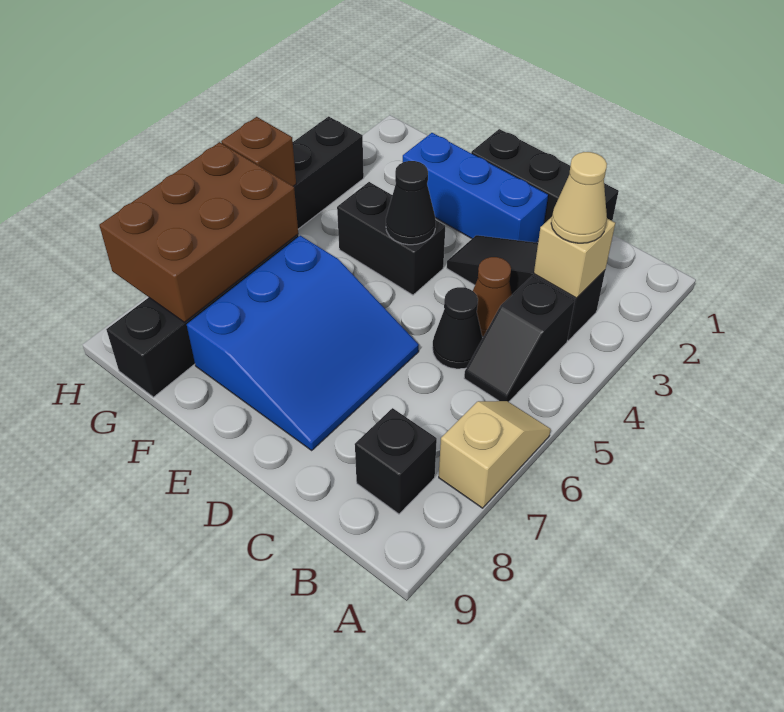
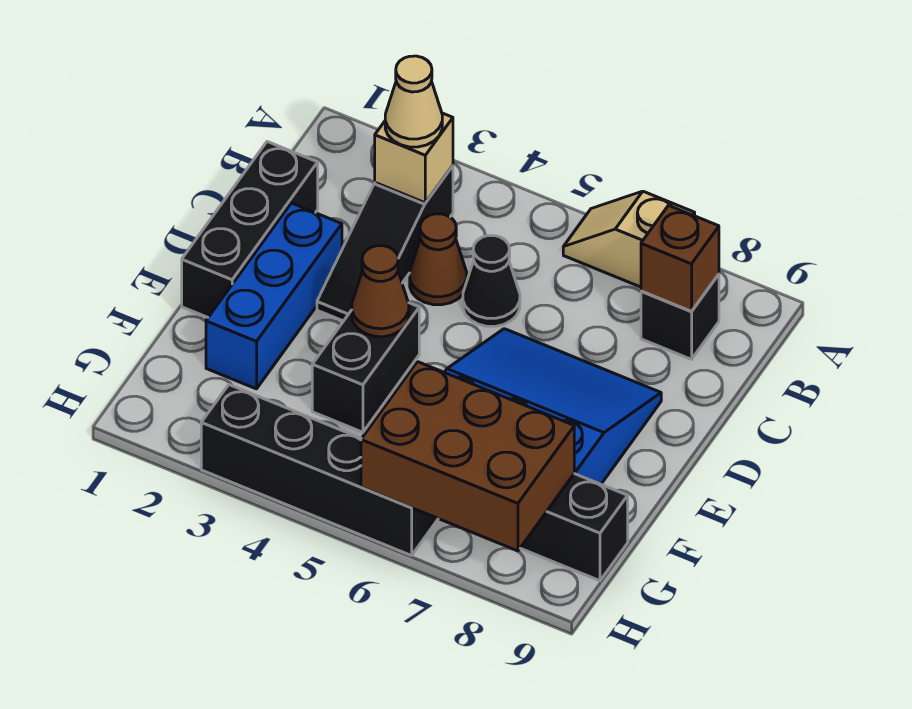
black 1x2 slope [464,276,575,402] -> none
black 1x1 cone [386,161,436,245] -> brown 1x1 cone [352,246,409,337]
brown 1x1 brick [221,117,296,186] -> brown 1x1 brick moved to [641,205,719,311]

